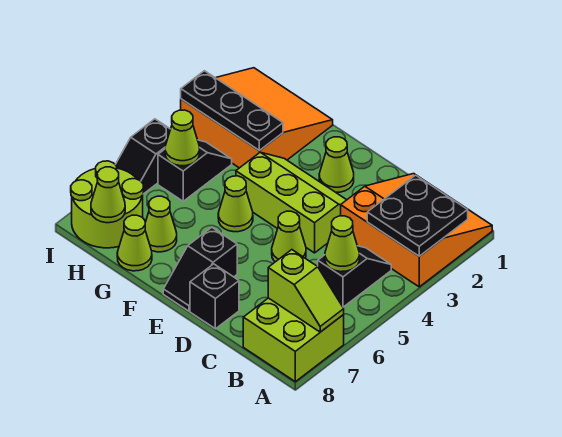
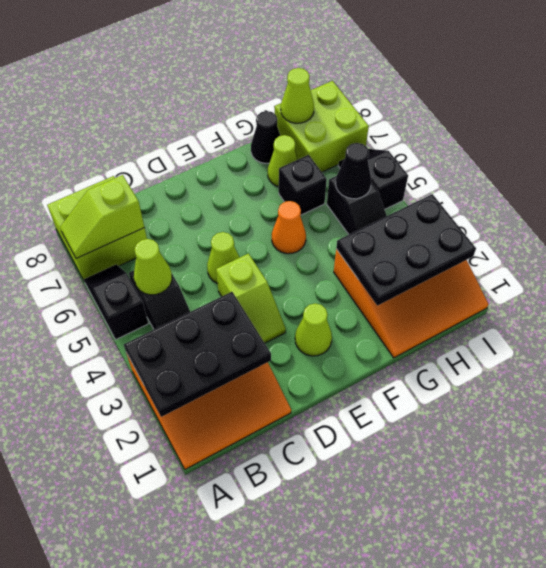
black 2x2 plate [367,175,468,256] -> black 2x3 plate [124,292,271,417]
lime 2x3 slope [236,152,346,253] -> lime 1x2 slope [216,254,286,343]
black 1x1 brick [190,264,239,329] -> black 1x1 brick moved to [279,155,327,215]
black 1x2 slope [163,227,237,311] -> black 1x2 slope moved to [84,264,148,340]
lime 1x1 cone [218,176,253,232] -> orange 1x1 cone [272,201,306,254]
black 1x3 plate [181,71,283,151] -> black 2x3 plate [336,194,476,306]
lime 1x1 cone [117,215,152,271] -> black 1x1 cone [251,111,280,163]
lime 1x1 cone [165,110,200,166] -> black 1x1 cone [336,143,371,199]
lime 2x2 round brick [71,161,143,248] -> lime 2x2 brick [275,81,369,172]

